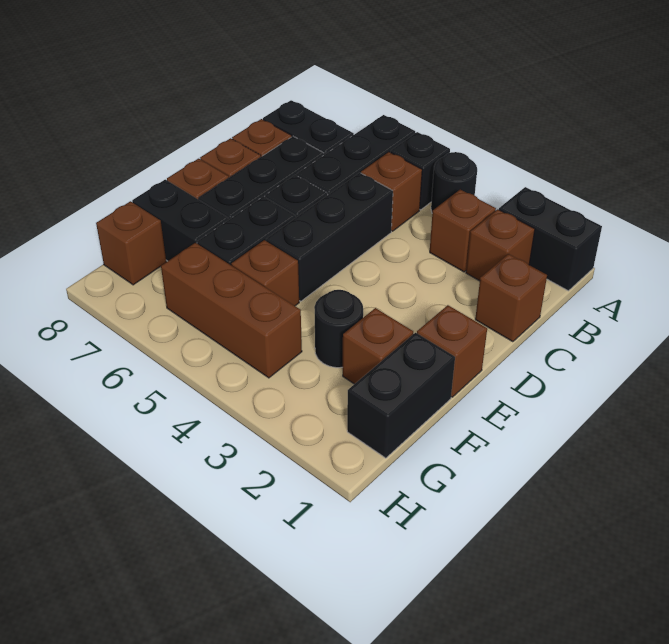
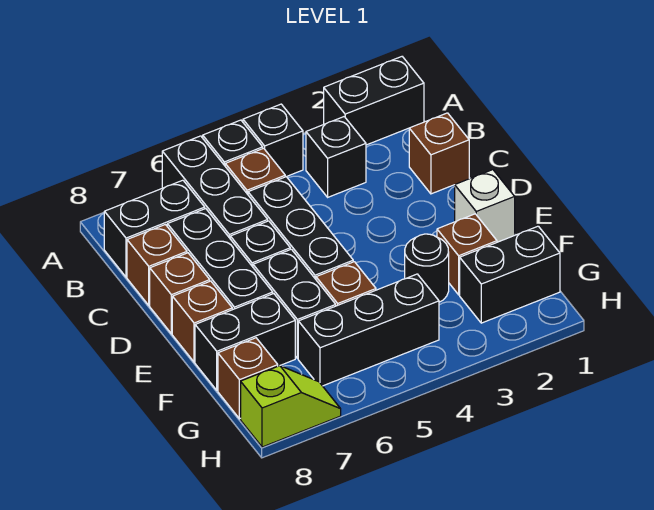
black 1x1 round brick [431,152,477,213] -> black 1x1 brick [243,104,303,177]
brown 1x1 brick [466,209,535,281] -> none
brown 1x1 brick [430,189,496,272] -> black 1x1 brick [306,117,366,197]
brown 1x1 brick [417,305,487,397] -> white 1x1 brick [455,170,515,242]
black 1x2 brick [347,333,455,458] -> black 1x2 brick turned to [460,226,560,323]
brown 1x3 brick [161,243,302,378] -> black 1x3 brick [298,274,439,386]
none -> lime 1x2 slope [241,366,341,447]

